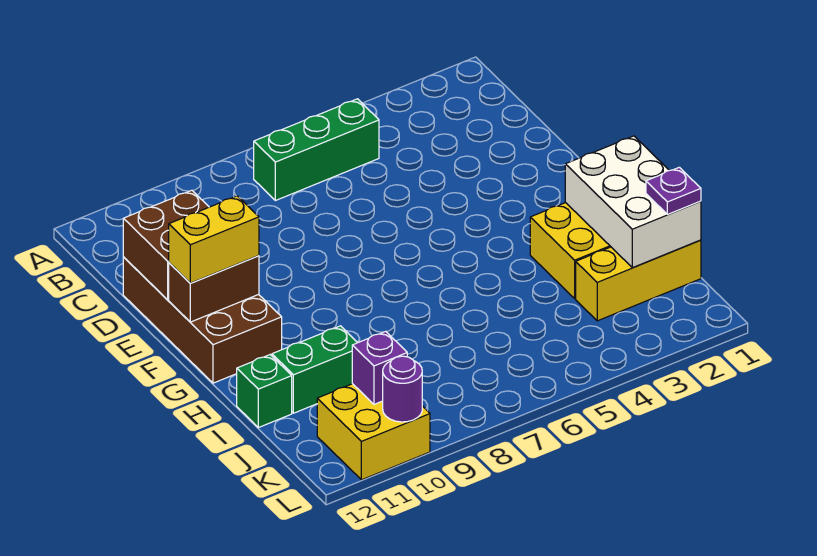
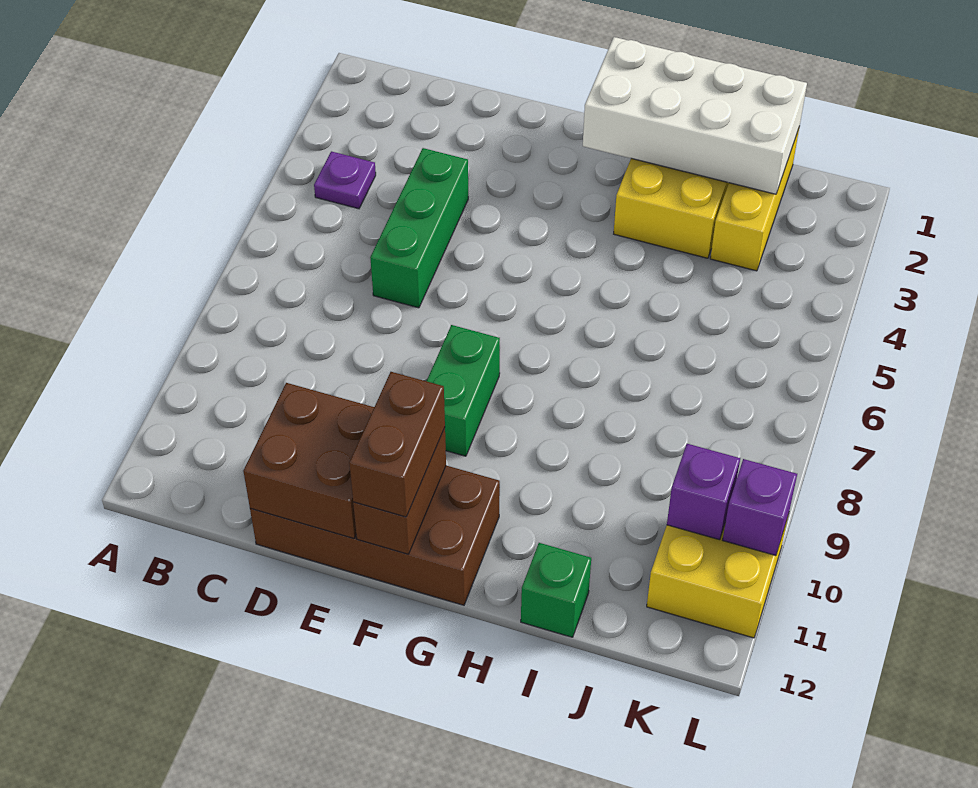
green 1x3 brick [253,99,379,201] -> green 1x3 brick moved to [370,148,468,308]
yellow 1x2 brick [169,196,259,283] -> brown 1x2 brick [349,372,445,517]
white 2x3 brick [565,136,701,268] -> white 2x4 brick [583,37,807,194]
green 1x2 brick [272,326,358,413] -> green 1x2 brick moved to [427,325,500,456]
purple 1x1 plate [646,167,701,214] -> purple 1x1 plate moved to [314,151,376,209]
purple 1x1 round brick [383,356,422,422] -> purple 1x1 brick [723,459,797,556]

